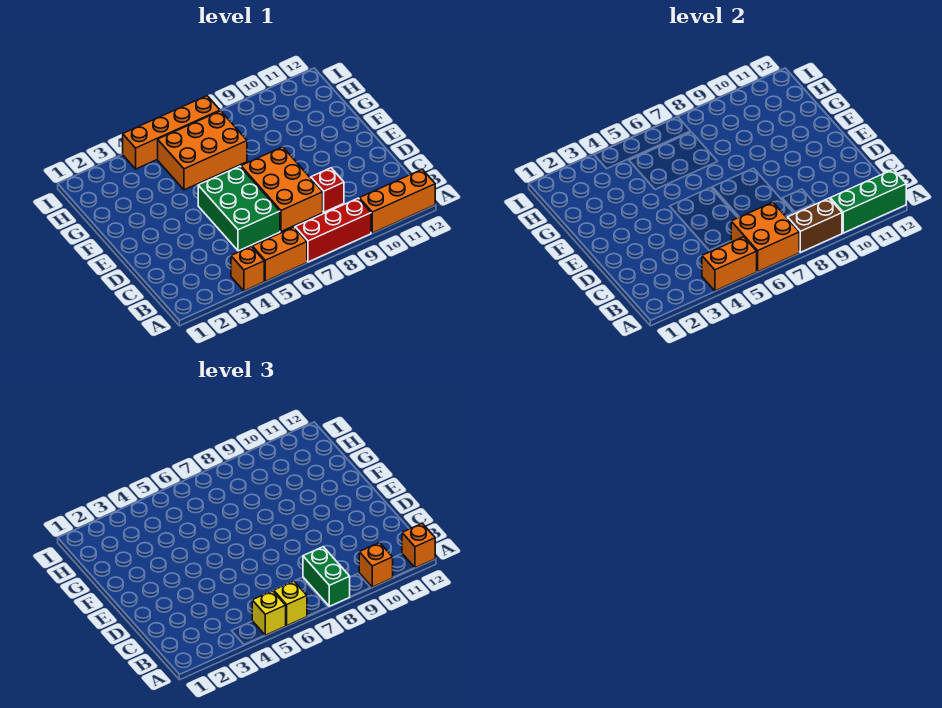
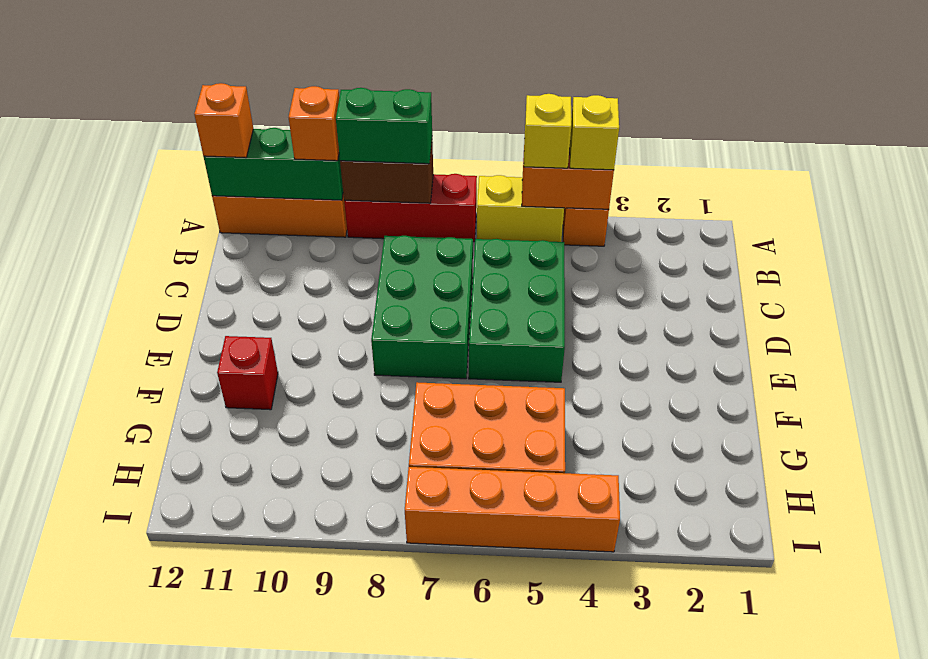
orange 1x2 brick [252,227,307,281] -> yellow 1x2 brick [477,175,564,242]
orange 2x2 brick [731,202,799,271] -> none
yellow 1x1 brick [274,581,307,625] -> yellow 1x1 brick moved to [570,95,619,170]
green 1x2 brick [303,547,350,606] -> green 1x2 brick turned to [336,88,432,164]
orange 2x3 brick [241,147,323,231] -> green 2x3 brick [371,236,473,379]
red 1x1 brick [311,168,344,212] -> red 1x1 brick moved to [217,336,278,410]

